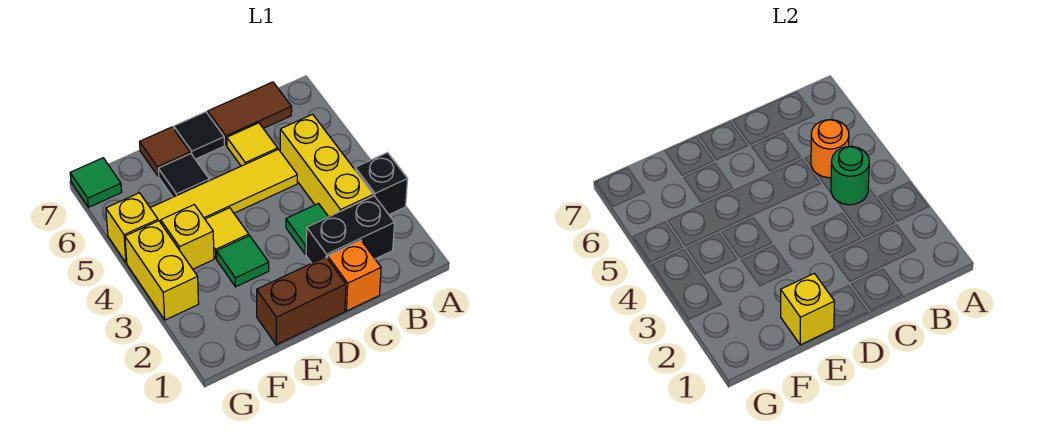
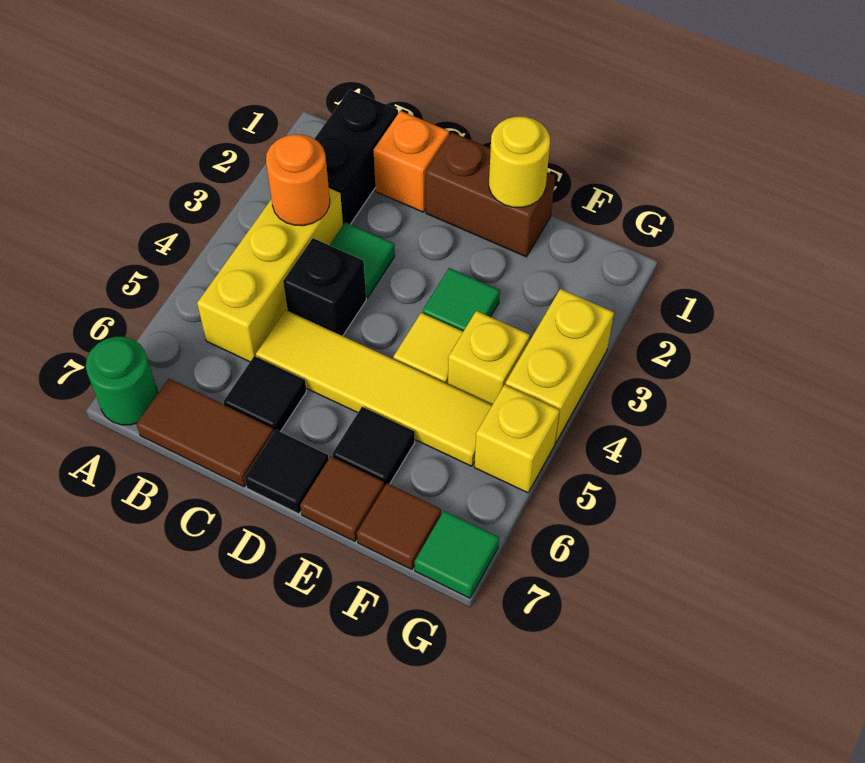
black 1x1 brick [355,153,408,215] -> black 1x1 brick moved to [283,238,366,336]
black 1x2 brick [306,196,394,263] -> black 1x2 brick turned to [314,90,398,225]
green 1x1 round brick [831,146,869,205] -> green 1x1 round brick moved to [86,337,158,425]
orange 1x1 round brick [811,120,849,178] -> orange 1x1 round brick moved to [266,134,330,226]
yellow 1x1 tile [227,123,278,166] -> black 1x1 tile [223,356,307,432]
yellow 1x1 brick [781,273,834,345] -> yellow 1x1 round brick [489,117,550,207]
none -> brown 1x1 tile [357,483,441,570]

